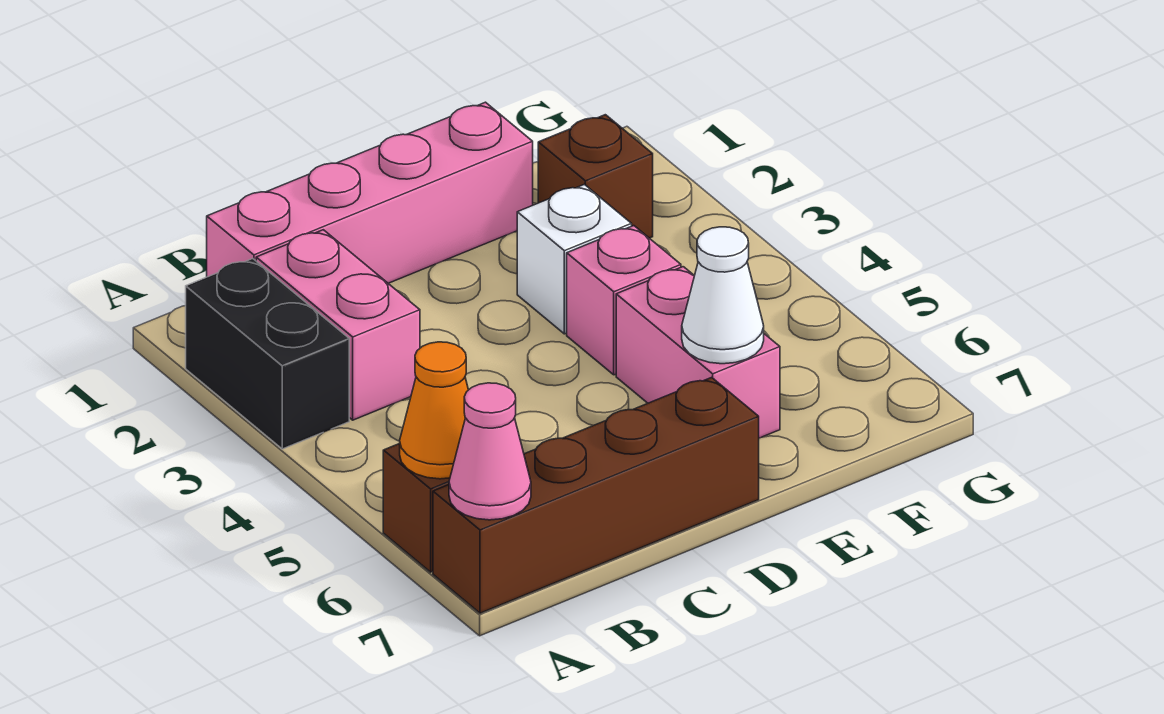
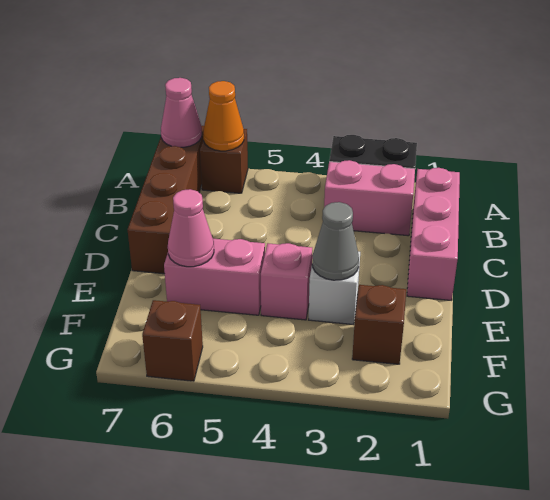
pink 1x4 brick [207,102,533,283] -> pink 1x3 brick [407,168,460,300]
none -> grey 1x1 cone [312,202,359,280]
white 1x1 cone [682,227,764,364] -> pink 1x1 cone [168,189,214,267]
none -> brown 1x1 brick [142,300,203,381]

